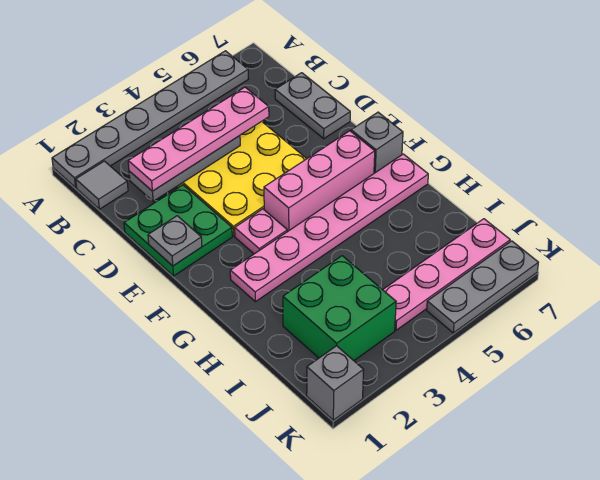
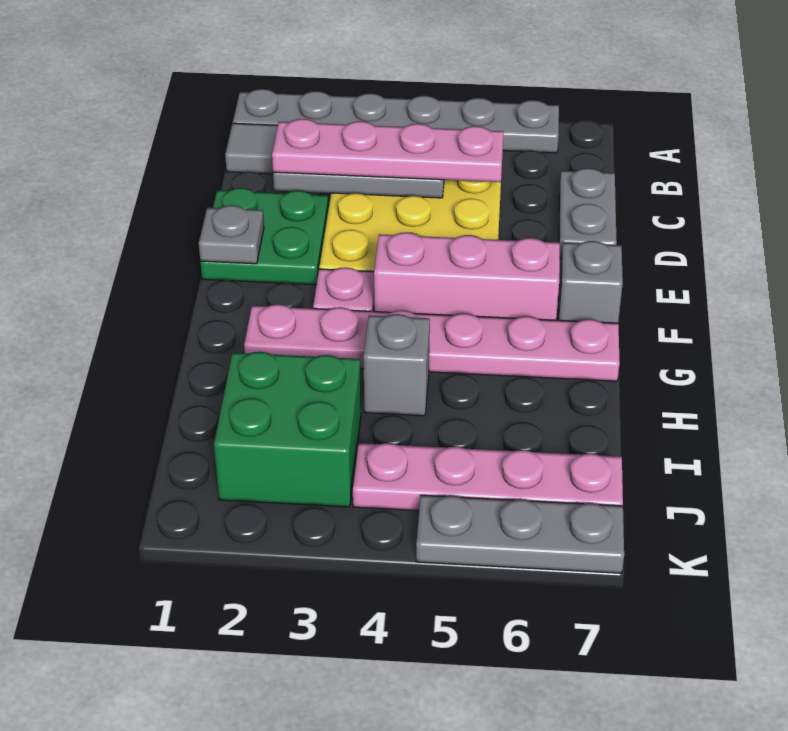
grey 1x1 brick [307,346,364,420] -> grey 1x1 brick moved to [363,314,430,416]

